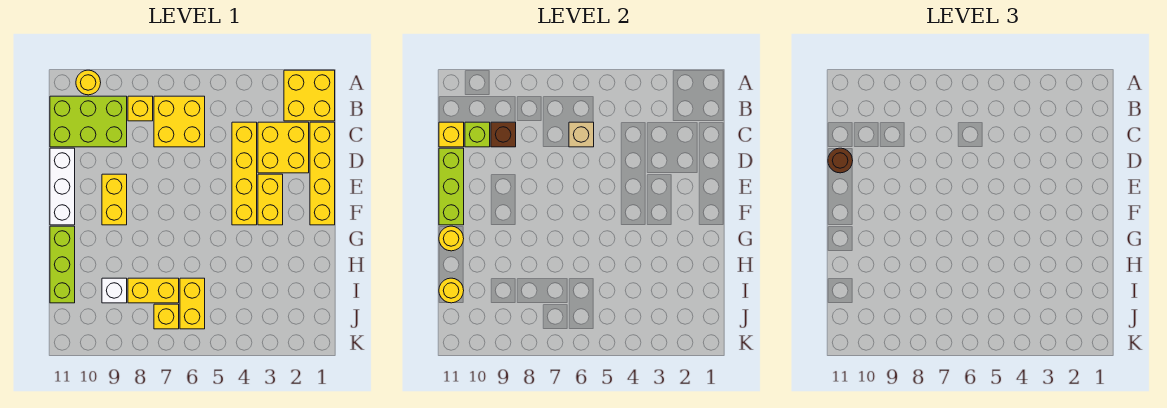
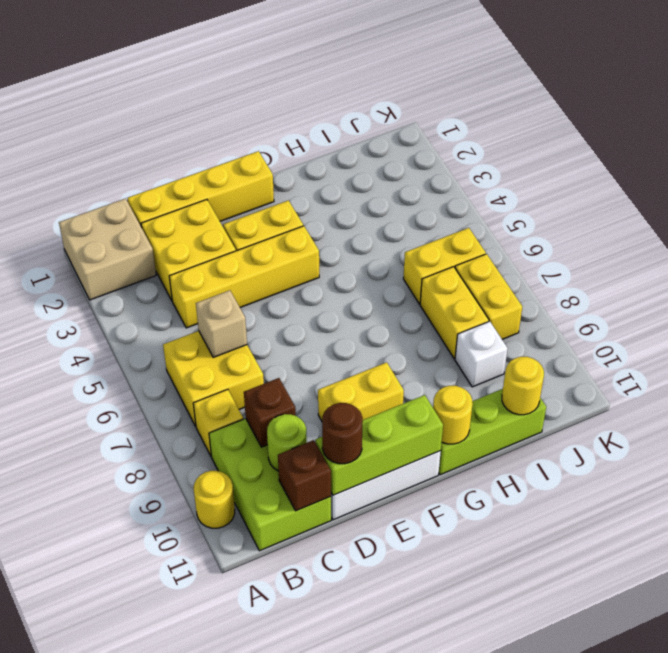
yellow 2x2 brick [284,70,335,121] -> tan 2x2 brick [59,198,156,300]
lime 1x1 brick [465,122,490,147] -> lime 1x1 round brick [267,414,307,471]
yellow 1x1 brick [439,122,464,147] -> brown 1x1 brick [278,440,331,511]
yellow 1x1 brick [154,304,179,329] -> yellow 1x2 brick [455,254,522,339]

